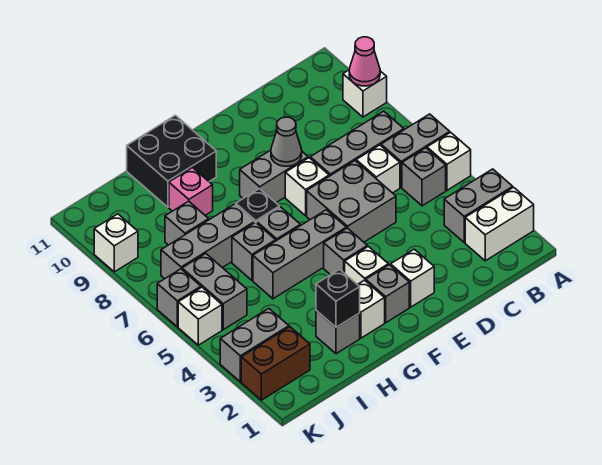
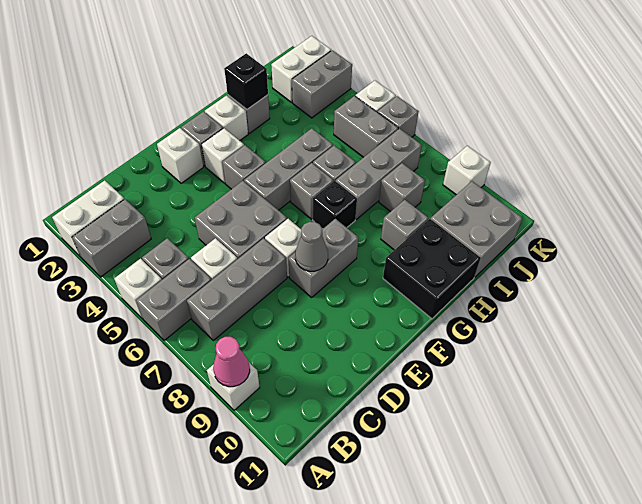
pink 1x1 brick [169,168,213,215] -> grey 1x1 brick [381,200,428,250]
none -> grey 2x2 brick [431,181,522,277]
brown 1x2 brick [241,327,310,400] -> white 1x2 brick [271,36,331,102]

